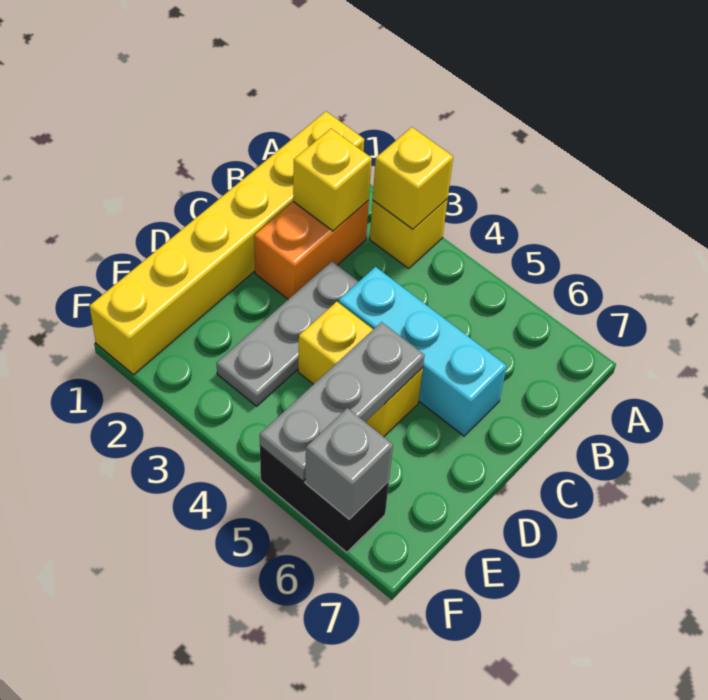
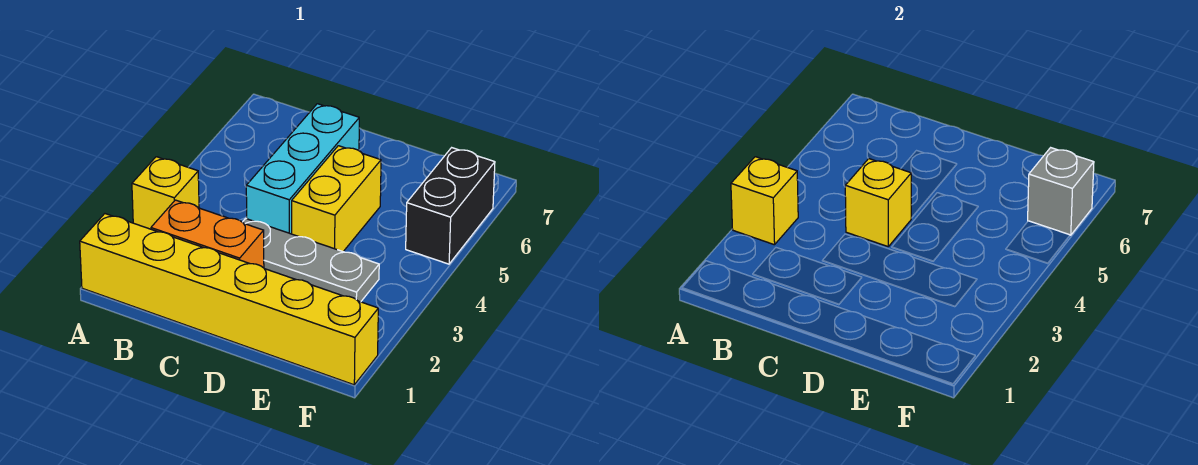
yellow 1x1 brick [293,129,372,231] -> yellow 1x1 brick moved to [845,159,911,246]
grey 1x3 plate [260,322,425,481] -> none

